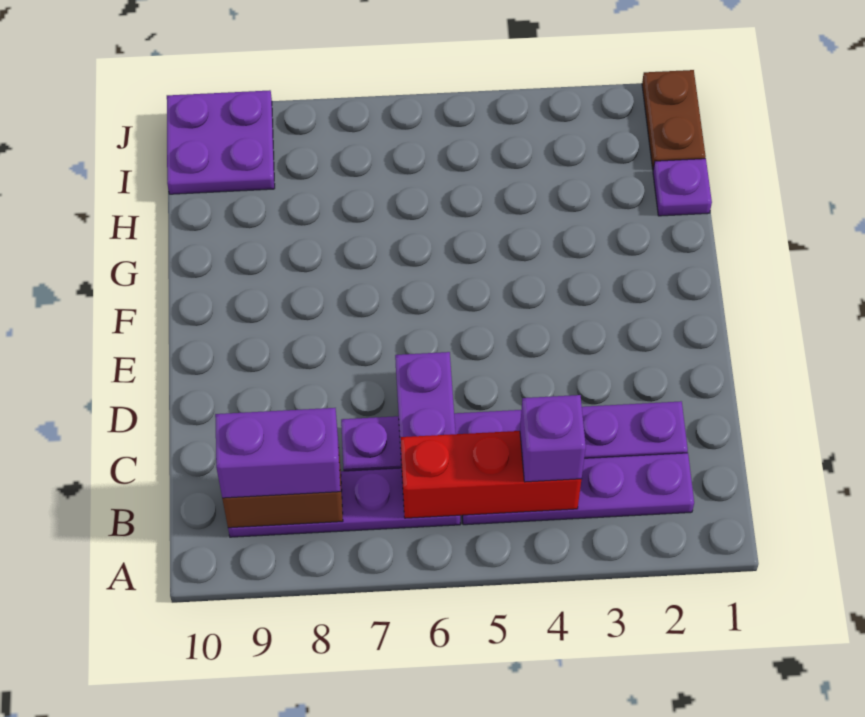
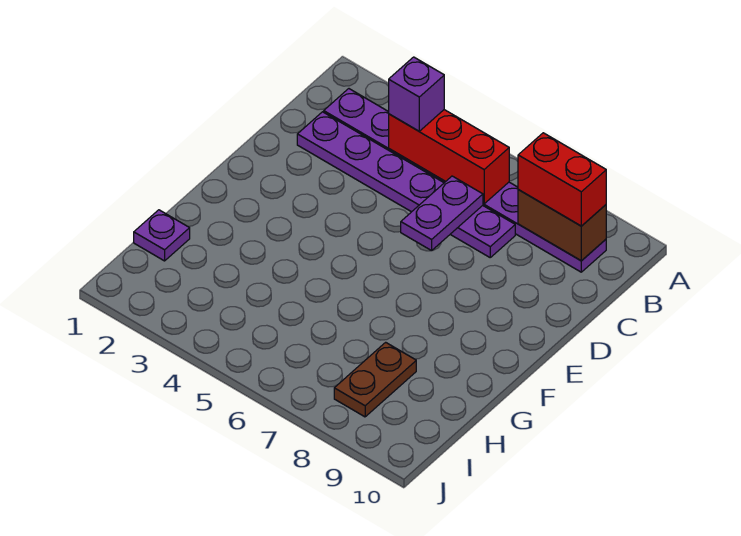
purple 1x2 brick [215,408,340,498] -> red 1x2 brick [518,133,606,226]
brown 1x2 plate [642,70,706,169] -> brown 1x2 plate moved to [334,342,416,417]
purple 2x2 plate [167,90,275,194] -> none

